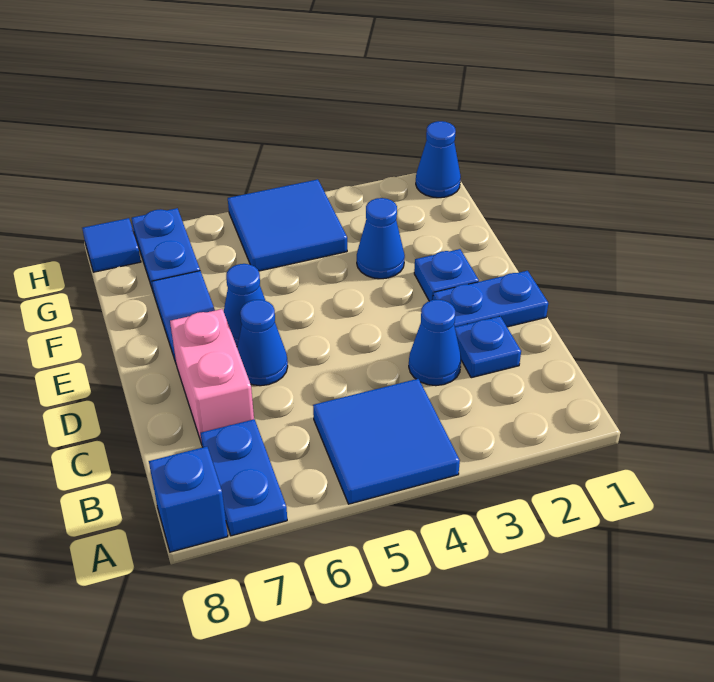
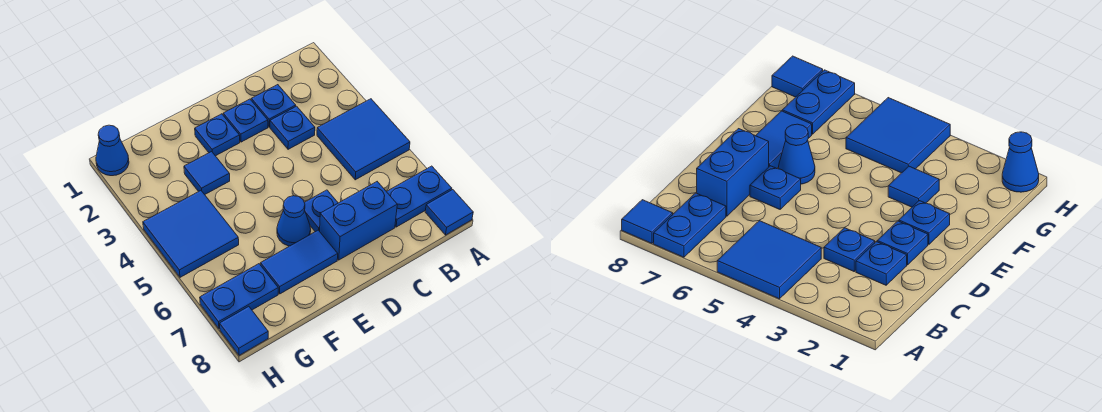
blue 1x1 brick [149,447,228,552] -> blue 1x1 tile [425,190,473,235]
blue 1x1 cone [409,300,461,386] -> blue 1x1 plate [270,106,315,149]
pink 1x2 brick [170,309,254,444] -> blue 1x2 brick [320,182,397,260]
blue 1x2 plate [433,271,548,327] -> blue 1x1 plate [223,99,268,142]
blue 1x1 cone [237,300,288,386] -> blue 1x1 plate [304,190,338,232]
blue 1x1 cone [357,198,405,279] -> blue 1x1 tile [184,152,230,195]

